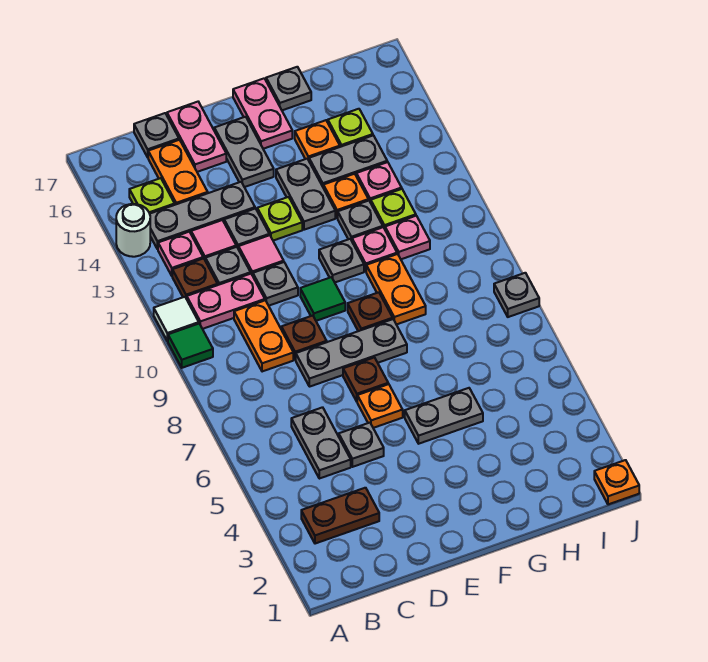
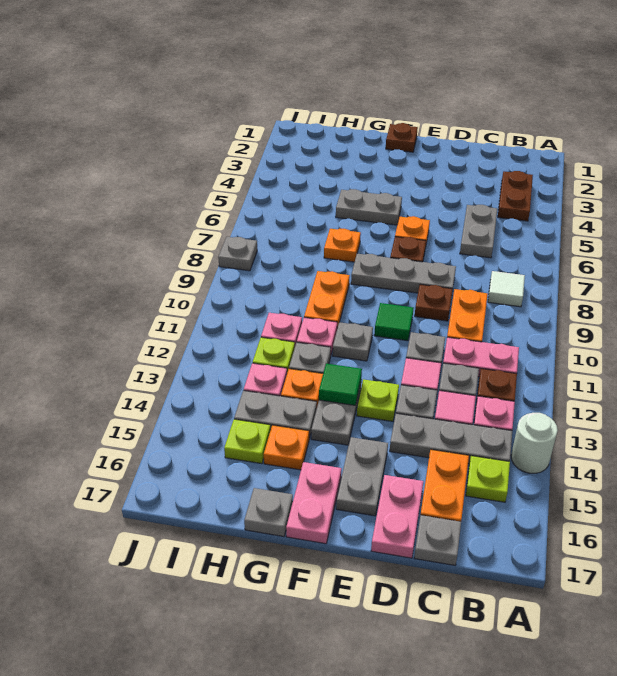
green 1x1 tile [168,324,213,368] -> green 1x1 tile moved to [319,363,362,405]
white 1x1 tile [154,297,199,341] -> white 1x1 tile moved to [488,271,525,307]
brown 1x2 plate [301,488,379,544] -> brown 1x2 plate turned to [498,171,533,221]
grey 1x1 plate [339,423,384,467] -> none
brown 1x1 plate [348,292,393,331] -> brown 1x1 plate moved to [386,123,418,152]
orange 1x1 plate [594,460,639,504] -> orange 1x1 plate moved to [324,229,361,262]

